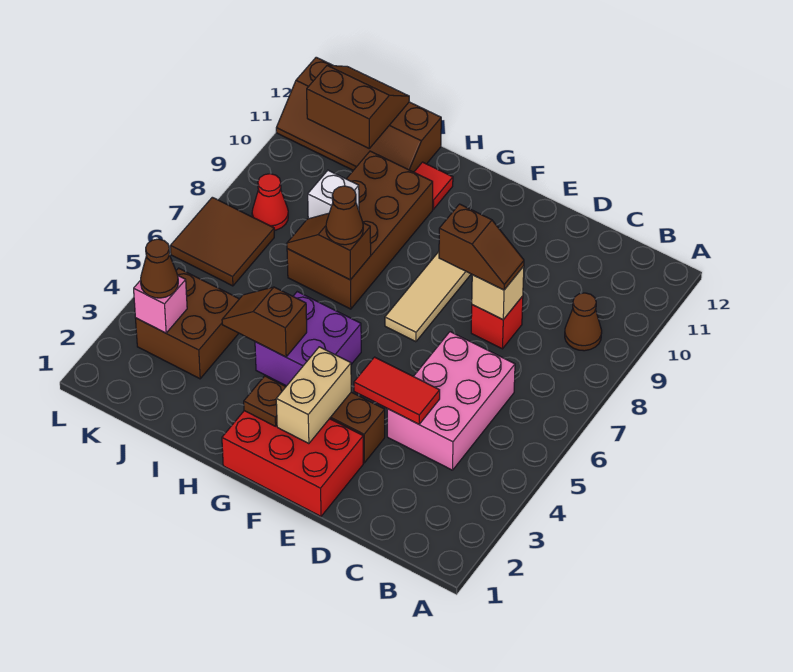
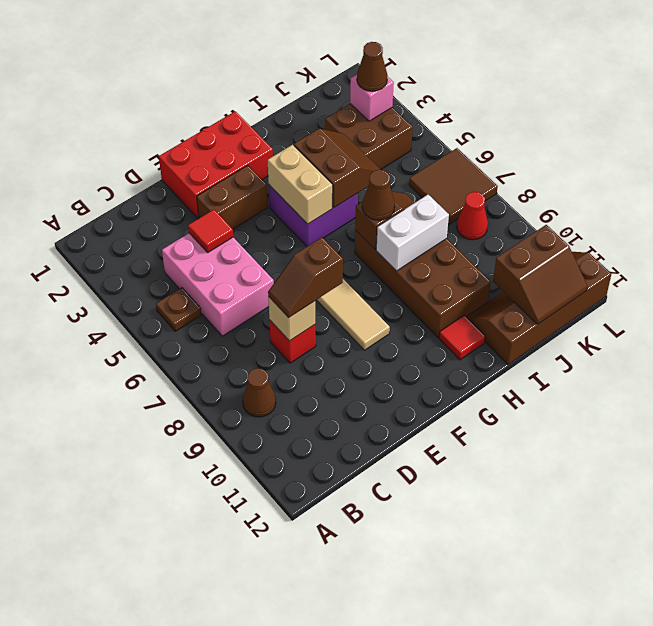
red 1x2 tile [354,357,440,424] -> red 1x1 tile [188,210,233,252]
tan 1x2 brick [276,347,351,444] -> tan 1x2 brick moved to [268,145,333,224]
brown 1x1 plate [244,376,286,426] -> brown 1x1 plate moved to [156,288,201,331]
brown 1x2 slope [222,287,307,357] -> brown 2x2 slope [294,129,381,208]
white 1x1 brick [308,170,359,219] -> white 1x2 brick [376,195,449,271]

